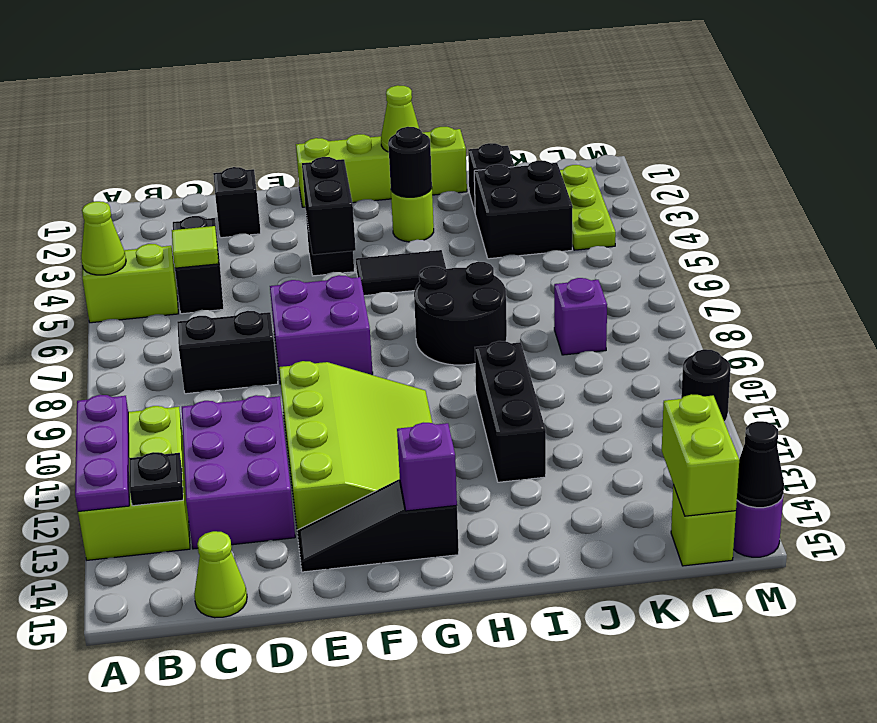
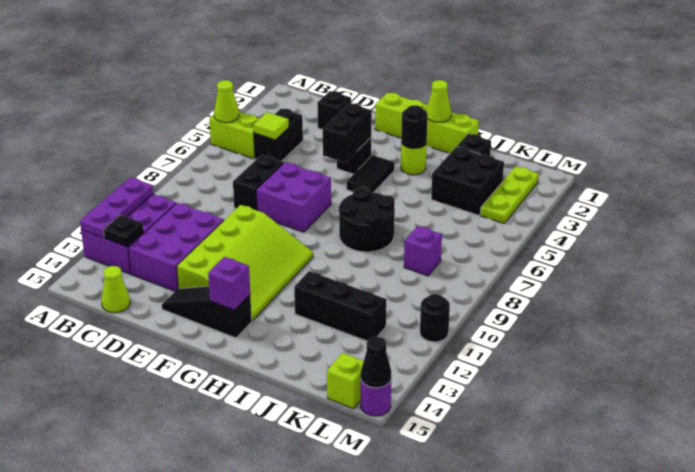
lime 2x3 brick [78,406,190,560] -> purple 2x3 brick [81,194,176,274]
black 1x2 brick [177,311,278,394] -> black 1x2 brick turned to [233,155,284,210]
black 1x2 tile [356,250,446,296] -> black 1x2 tile turned to [347,155,394,192]
black 1x3 brick [475,341,546,482] -> black 1x3 brick turned to [294,271,387,341]
lime 1x2 brick [662,394,739,516] -> none

